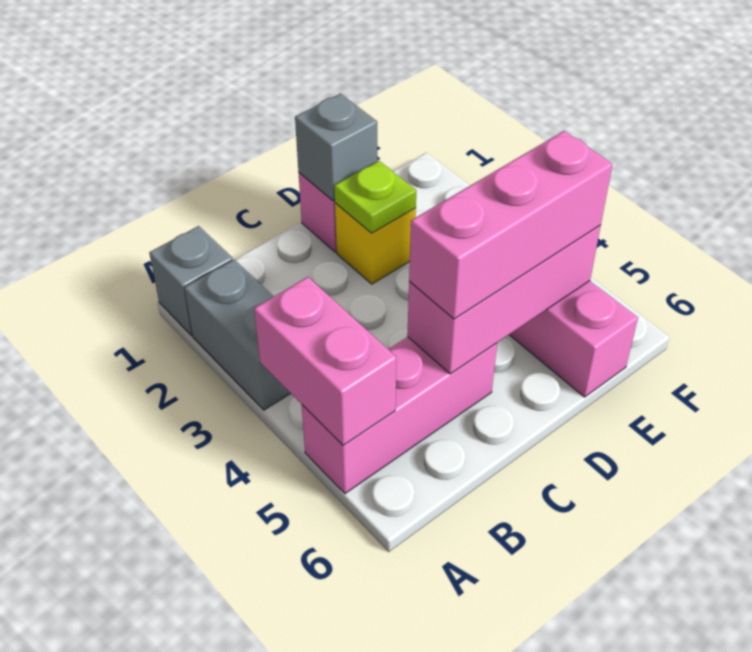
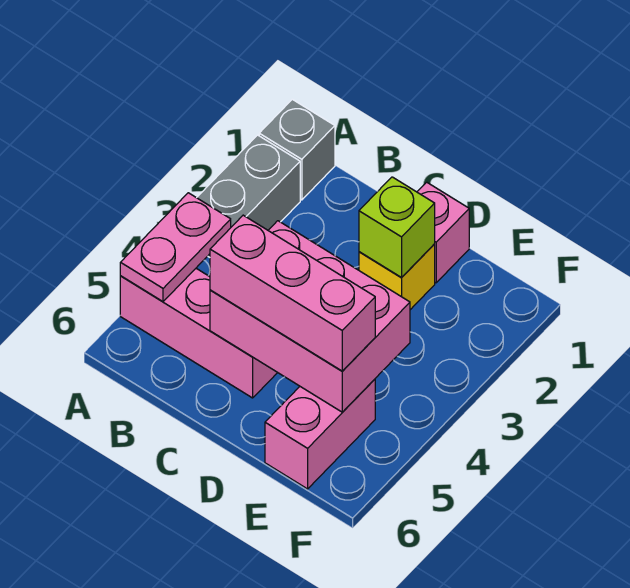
pink 1x2 brick [254,277,396,445] -> pink 1x2 plate [120,193,231,302]
pink 1x3 brick [407,225,601,374] -> pink 2x3 brick [210,221,410,412]
grey 1x1 brick [295,94,377,201] -> none
lime 1x1 plate [334,161,416,233] -> lime 1x1 brick [359,177,435,277]

